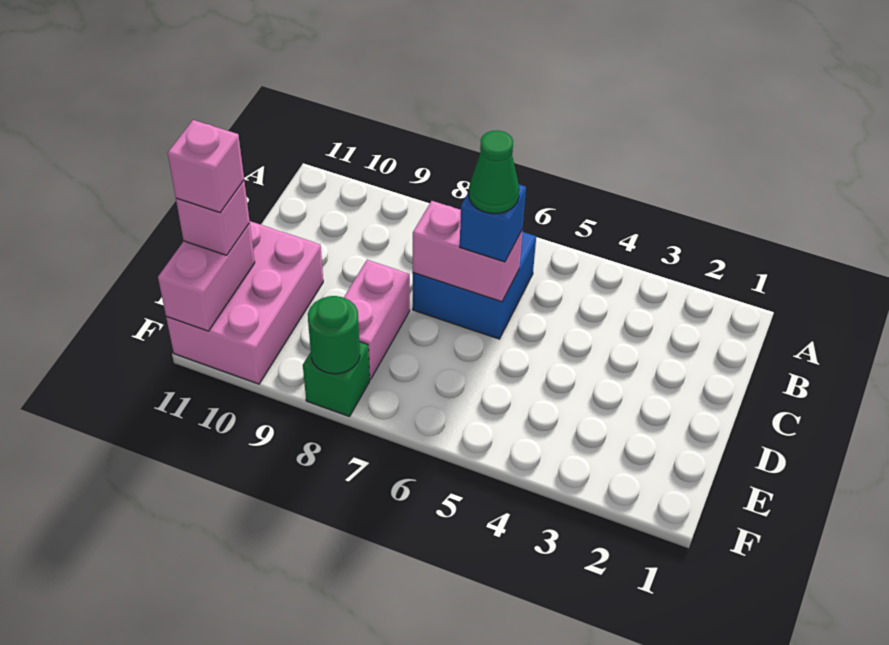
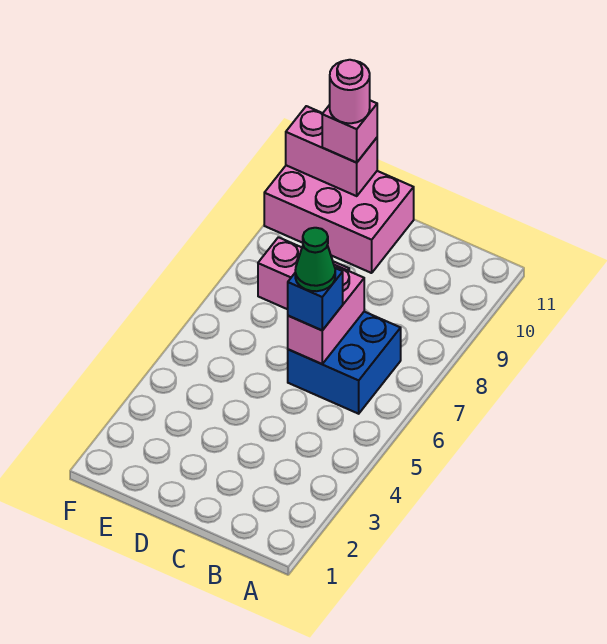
pink 1x1 brick [168,120,244,213] -> pink 1x1 round brick [330,60,370,123]
green 1x1 brick [303,342,370,417] -> none
green 1x1 round brick [308,296,360,374] -> none

